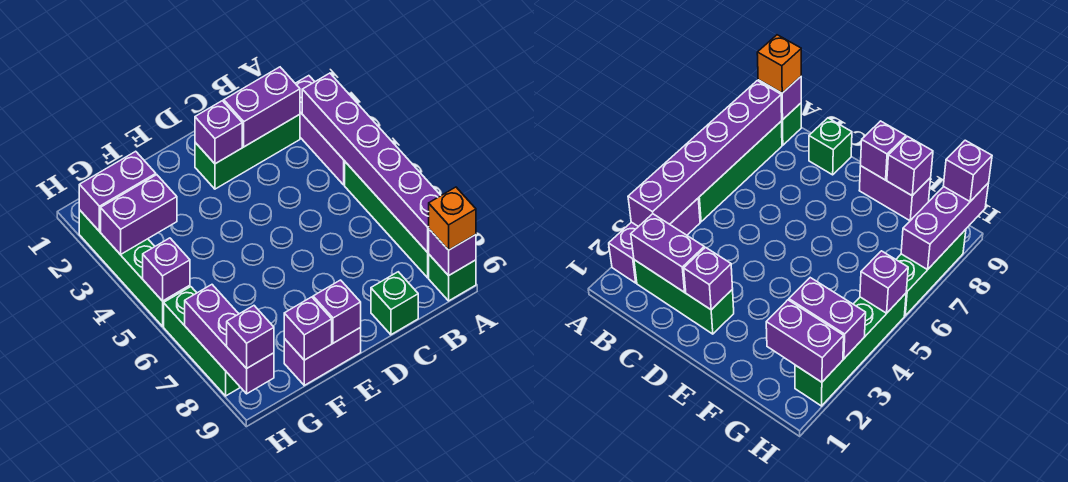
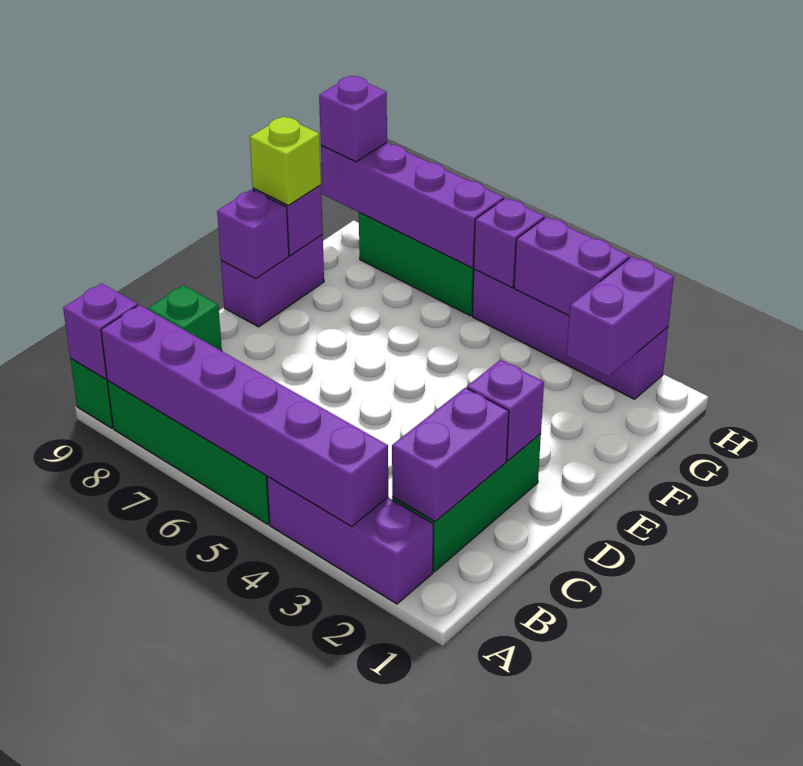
orange 1x1 brick [429,187,476,250] -> none
none -> lime 1x1 brick [250,116,321,205]
purple 1x2 brick [101,175,177,255] -> purple 1x2 brick turned to [514,217,630,316]
green 1x4 brick [79,210,190,326] -> purple 1x4 brick [472,269,668,399]
purple 1x3 brick [185,285,274,394] -> purple 1x4 brick [321,142,504,268]

